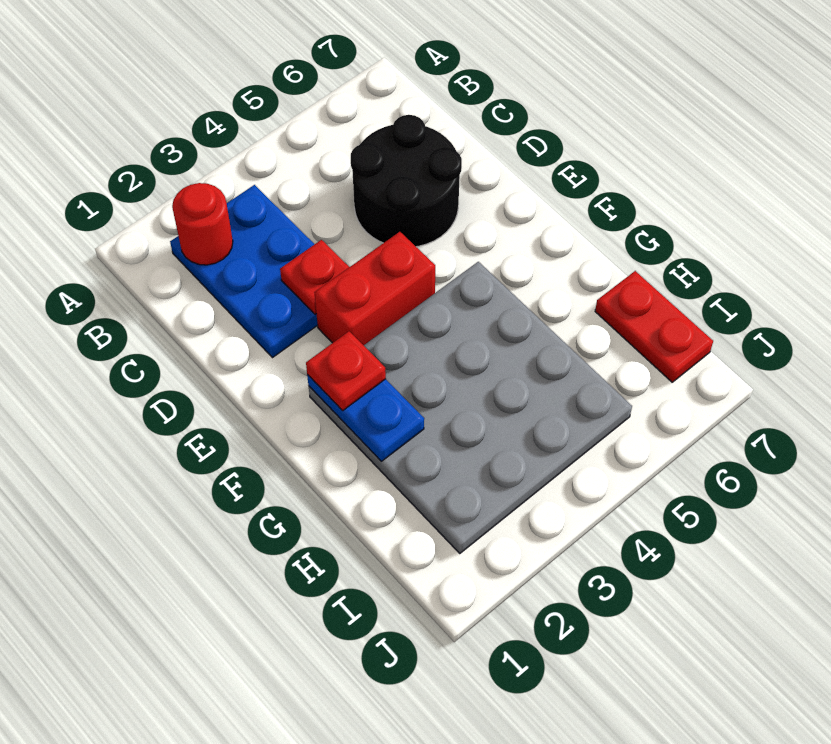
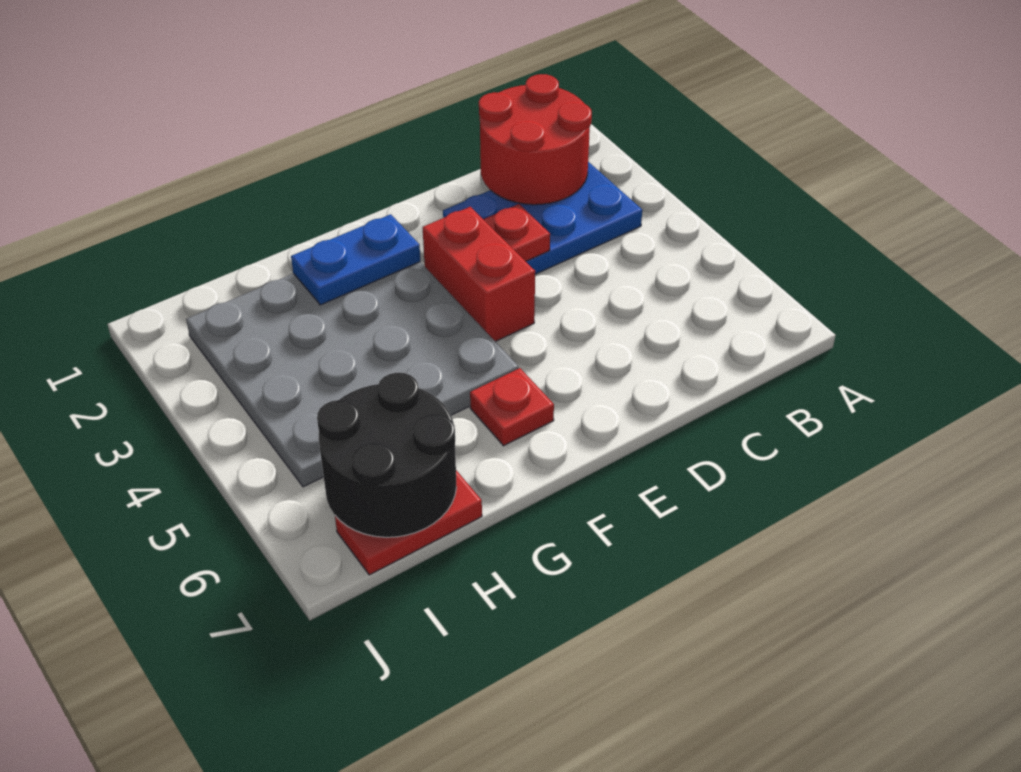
red 1x1 round brick [172,183,233,265] -> red 2x2 round brick [479,74,592,205]
black 2x2 round brick [351,115,462,247] -> black 2x2 round brick moved to [317,373,457,537]
red 1x1 plate [306,331,386,411] -> red 1x1 plate moved to [470,368,554,446]

